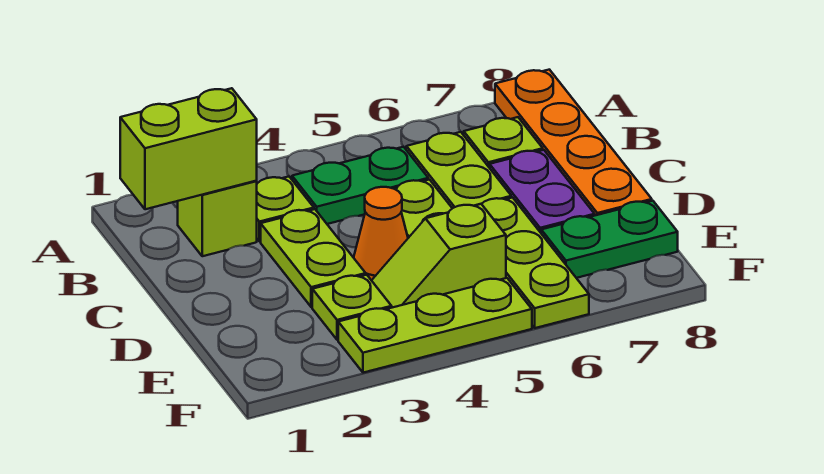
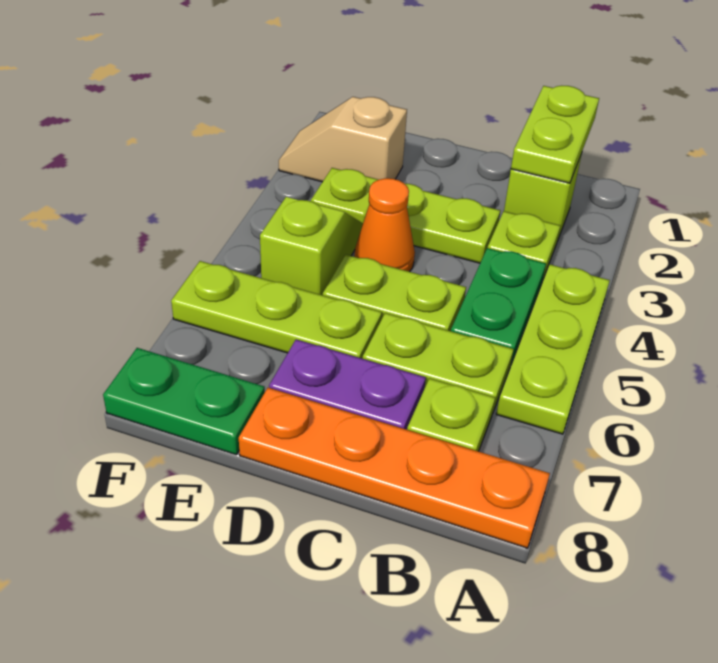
lime 1x2 brick [120,88,257,209] -> lime 1x2 plate [511,86,599,183]
none -> tan 1x2 slope [279,97,407,182]
green 1x2 plate [541,201,678,278] -> green 1x2 plate turned to [103,348,265,455]
lime 1x3 plate [338,278,532,373] -> lime 1x3 plate moved to [496,264,610,434]

